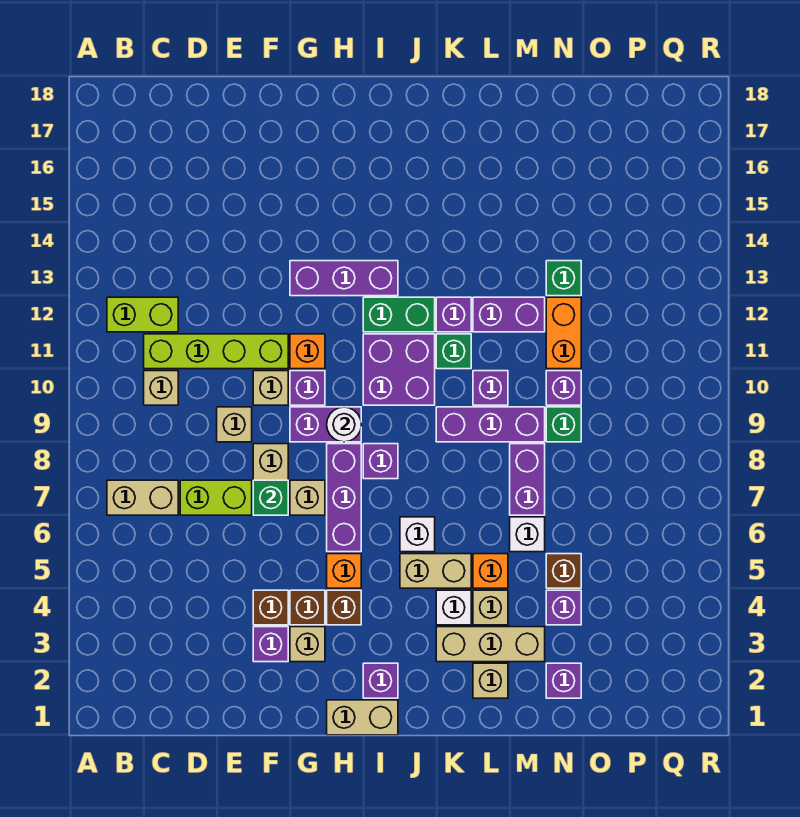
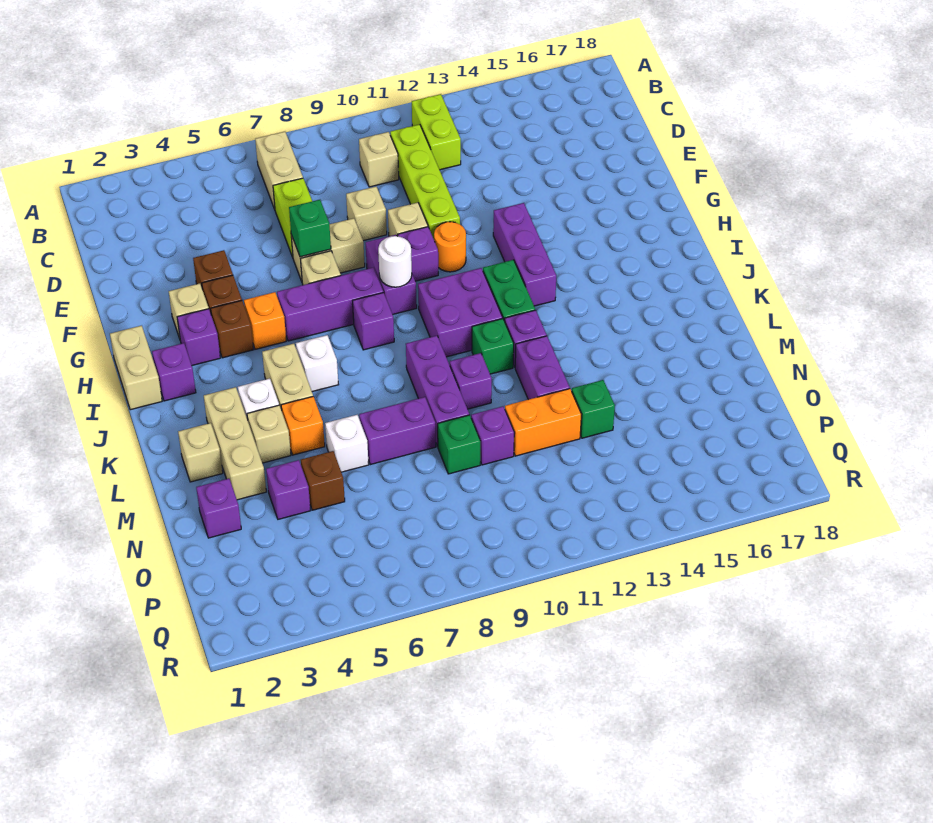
purple 1x1 brick [253,627,288,662] -> purple 1x1 brick moved to [177,309,220,365]
orange 1x1 brick [290,334,325,369] -> orange 1x1 round brick [434,222,466,272]

